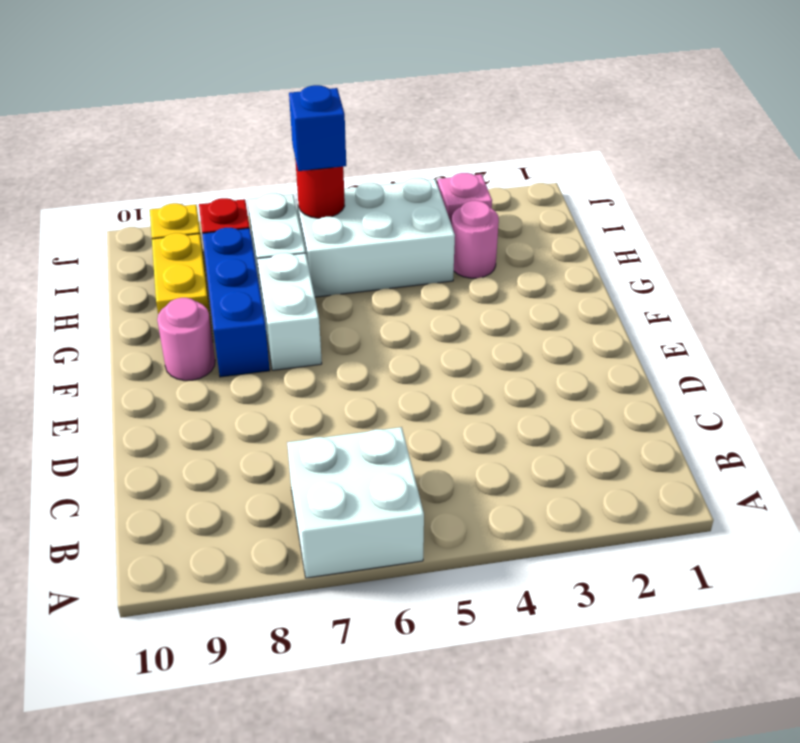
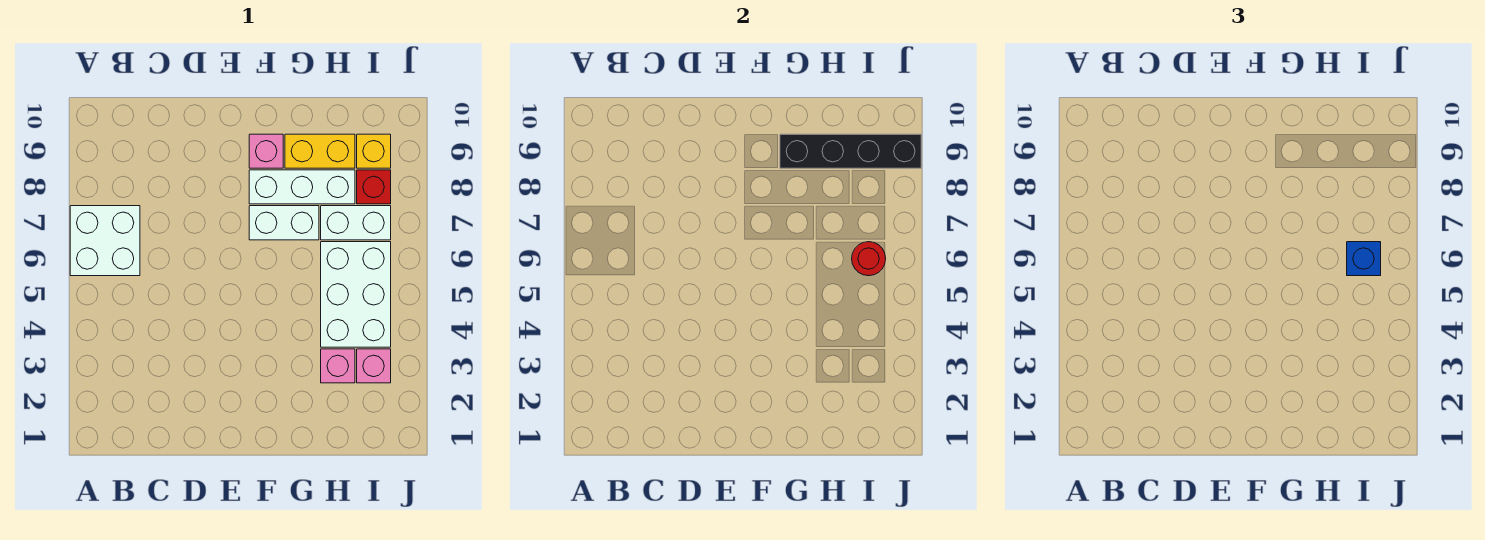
blue 1x3 brick [202,228,270,377] -> white 1x3 brick [249,170,355,204]
pink 1x1 round brick [157,298,215,381] -> pink 1x1 brick [249,134,283,168]
none -> black 1x4 brick [780,134,921,168]
pink 1x1 round brick [452,201,499,278] -> pink 1x1 brick [321,349,355,383]

